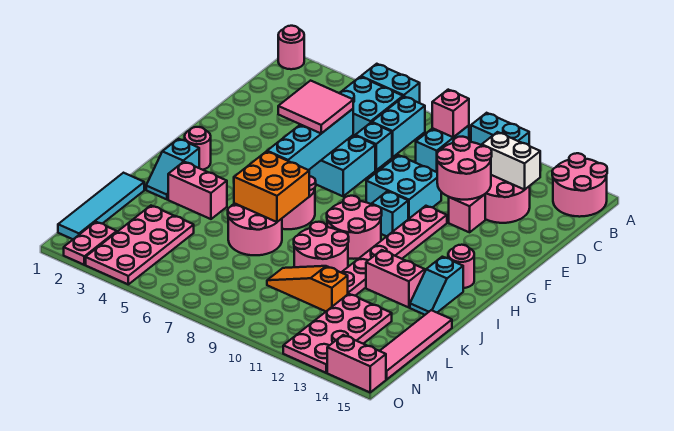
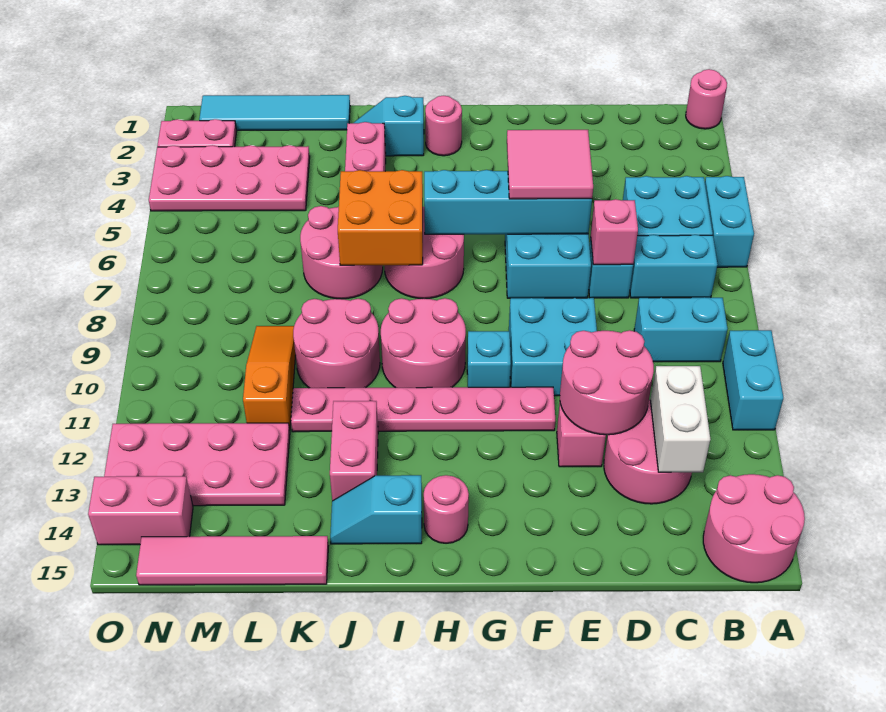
pink 1x1 brick [432,90,469,137] -> pink 1x1 brick moved to [591,199,638,265]
pink 1x2 brick [327,335,386,392] -> pink 1x2 brick turned to [88,476,193,545]

